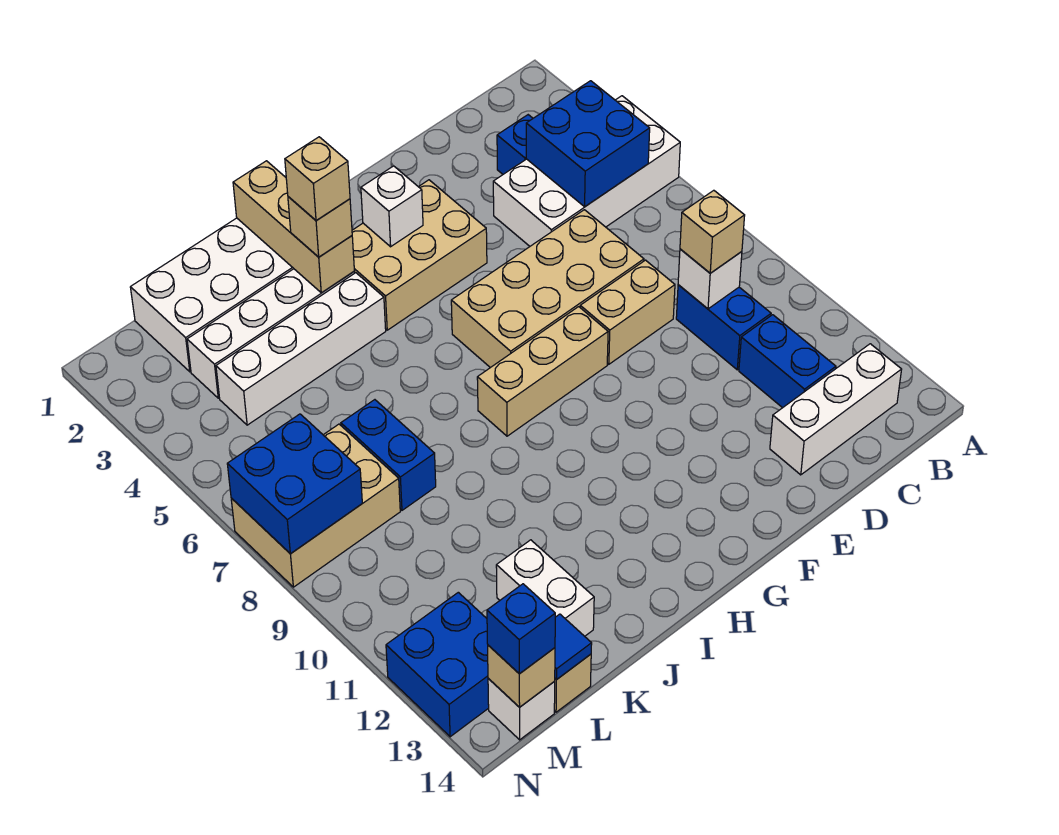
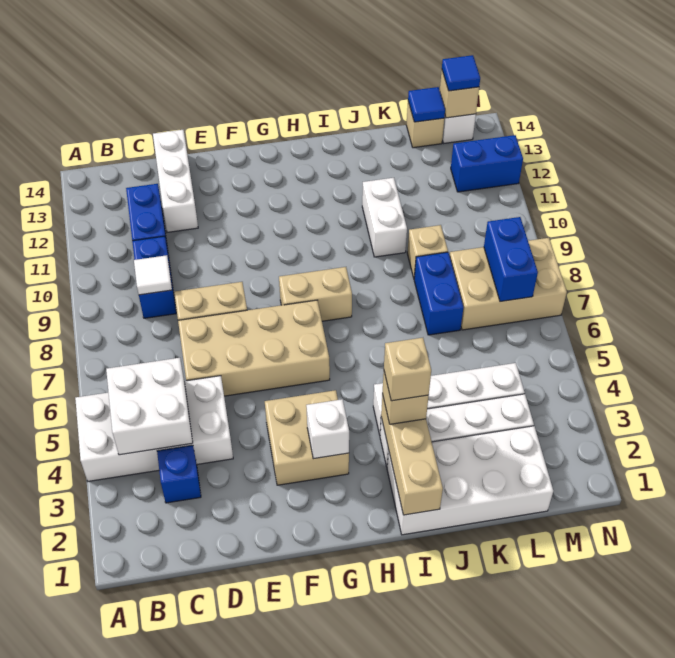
blue 2x2 brick [526,81,650,207] -> white 2x2 brick [106,358,193,455]
white 1x3 brick [770,344,902,475] -> white 1x3 brick turned to [153,130,198,232]
white 1x1 brick [678,249,742,309] -> white 1x1 tile [134,255,172,295]
tan 1x1 brick [680,190,745,273] -> tan 1x1 brick moved to [407,225,448,278]
tan 2x3 brick [352,180,487,330] -> tan 2x2 brick [265,390,349,485]
tan 1x3 brick [477,307,608,436] -> tan 1x2 brick [279,267,352,321]
white 1x2 brick [496,540,594,636] -> white 1x2 brick moved to [362,178,407,257]
blue 2x2 brick [227,414,362,554] -> blue 1x2 brick [484,217,538,302]
blue 2x2 brick [386,592,489,737] -> blue 1x2 brick [451,135,523,192]
blue 1x1 brick [487,584,555,674] -> blue 1x1 tile [442,55,480,91]

